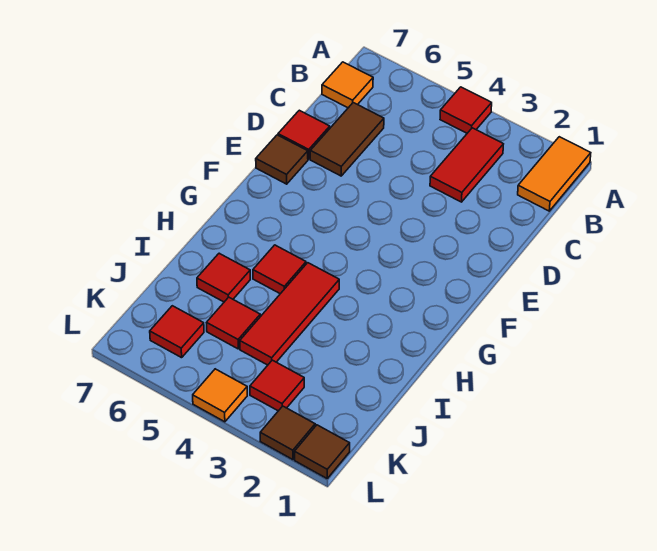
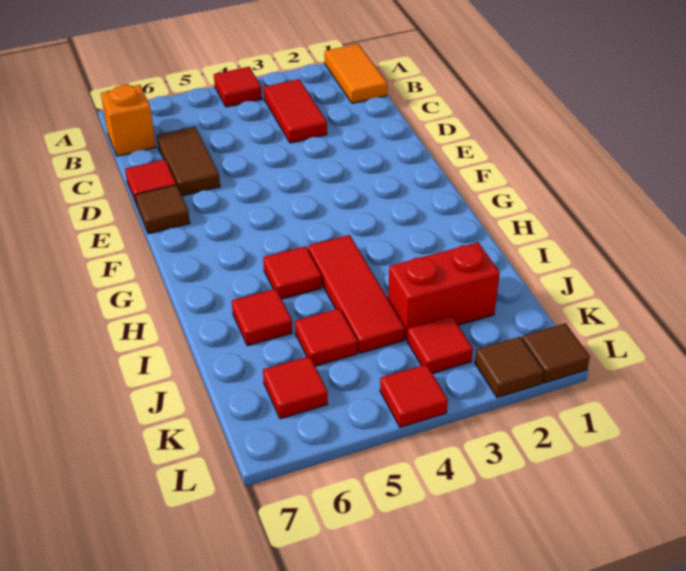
orange 1x1 tile [322,62,373,108] -> orange 1x1 brick [101,85,156,156]
none -> red 1x2 brick [388,242,500,340]
orange 1x1 tile [193,369,247,422] -> red 1x1 tile [380,364,448,427]

